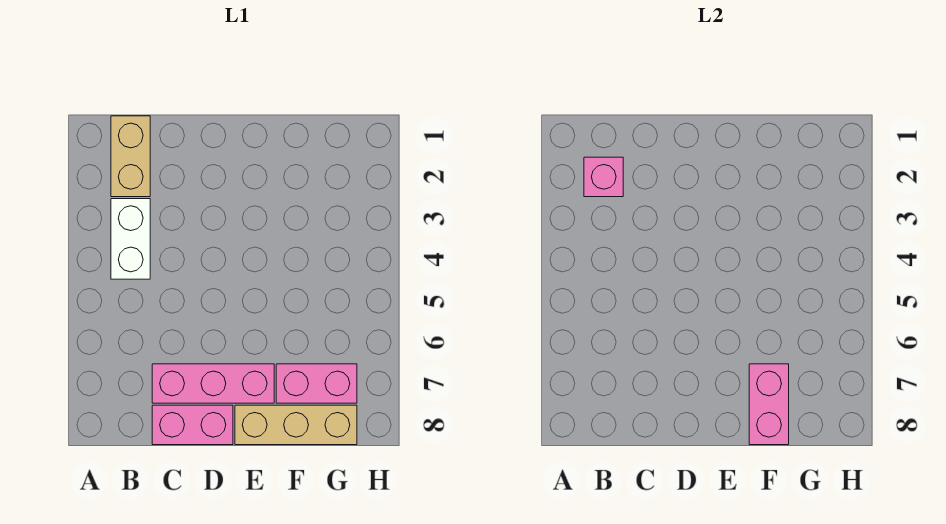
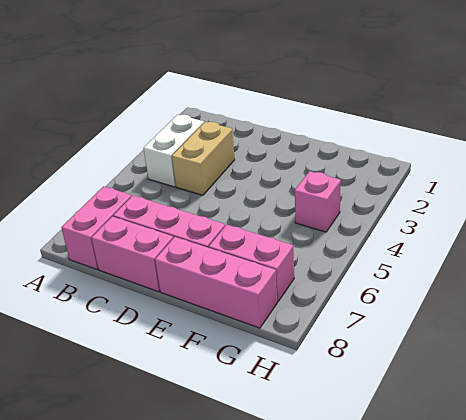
tan 1x2 brick [111,116,150,197] -> tan 1x2 brick moved to [172,122,235,195]
pink 1x1 brick [584,157,623,197] -> pink 1x1 brick moved to [295,171,341,232]
tan 1x3 brick [235,405,357,445] -> pink 1x3 brick [155,237,277,328]
pink 1x2 brick [749,364,789,445] -> pink 1x2 brick moved to [61,186,132,269]

